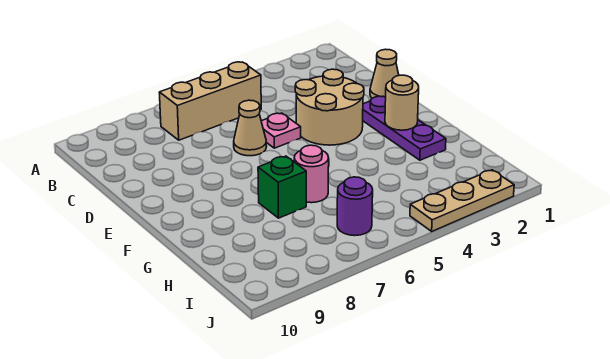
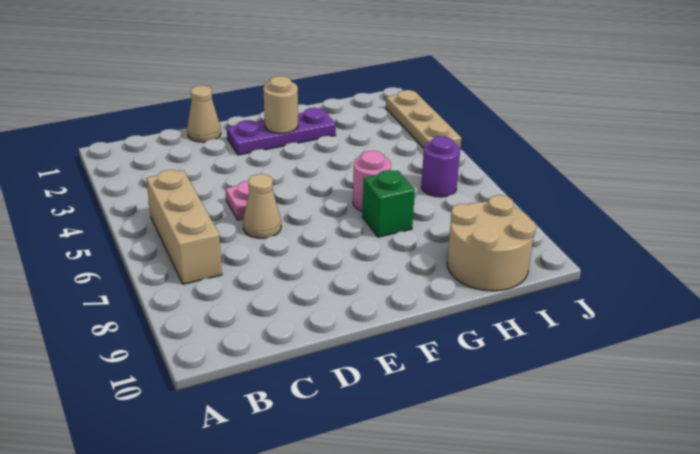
tan 2x2 round brick [295,69,364,145] -> tan 2x2 round brick moved to [447,195,536,291]

